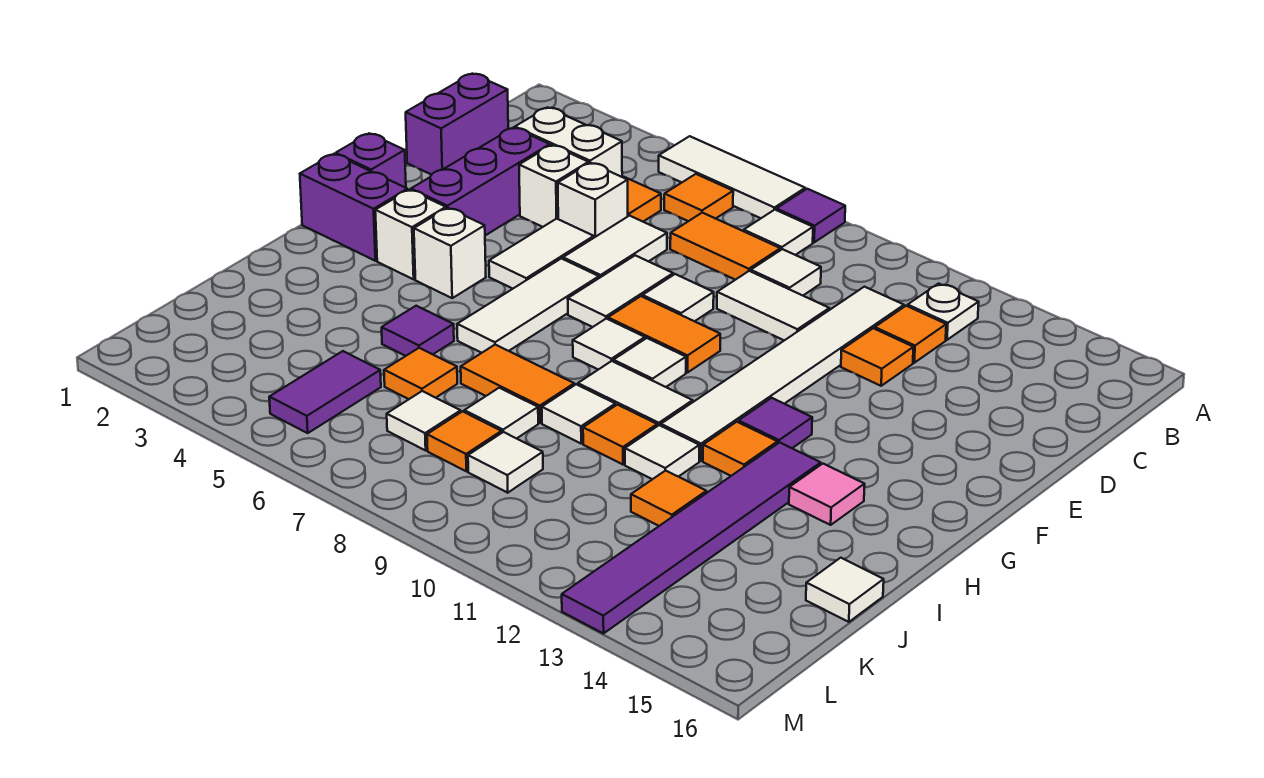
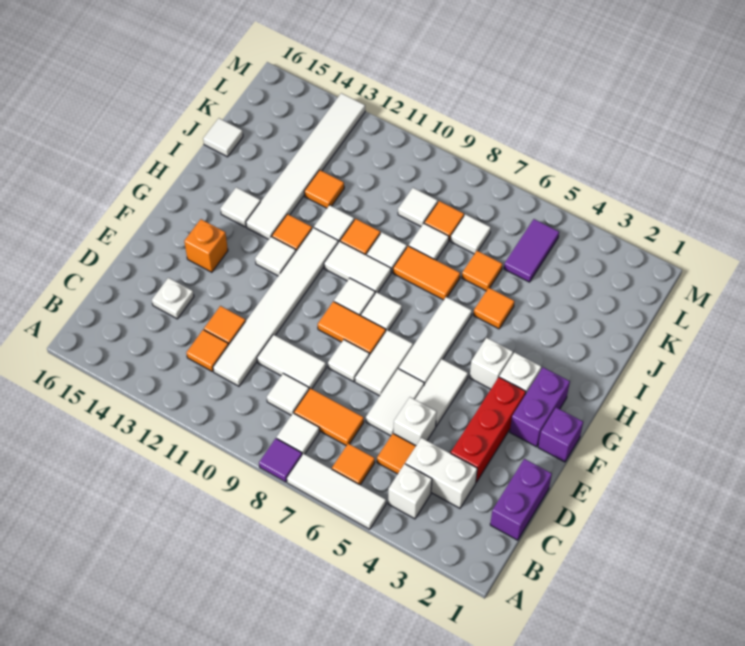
white 1x1 plate [908,284,979,340] -> white 1x1 plate moved to [152,278,194,319]
purple 1x3 brick [411,128,550,235] -> red 1x3 brick [451,377,526,482]
white 1x1 brick [519,145,588,227] -> white 1x1 brick moved to [388,464,432,519]
none -> orange 1x1 brick [184,219,228,272]
purple 1x2 brick [300,154,408,261] -> purple 1x2 brick turned to [510,367,570,447]
purple 1x1 tile [738,398,812,448] -> white 1x1 tile [255,237,296,276]
purple 1x6 tile [562,442,821,634] -> white 1x6 tile [246,93,365,239]
pink 1x1 tile [789,464,865,525] -> white 1x1 tile [220,187,261,227]
purple 1x1 tile [382,306,454,356] -> orange 1x1 tile [473,288,514,329]

